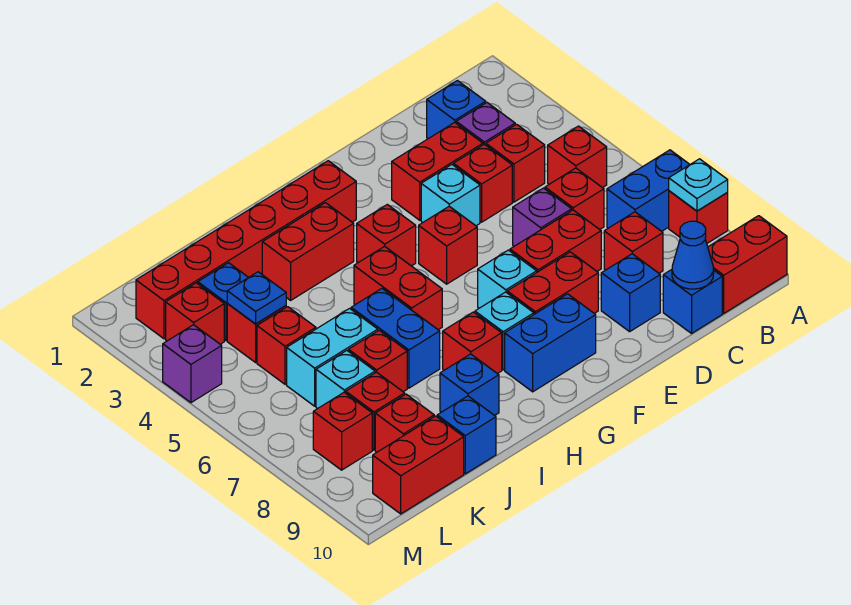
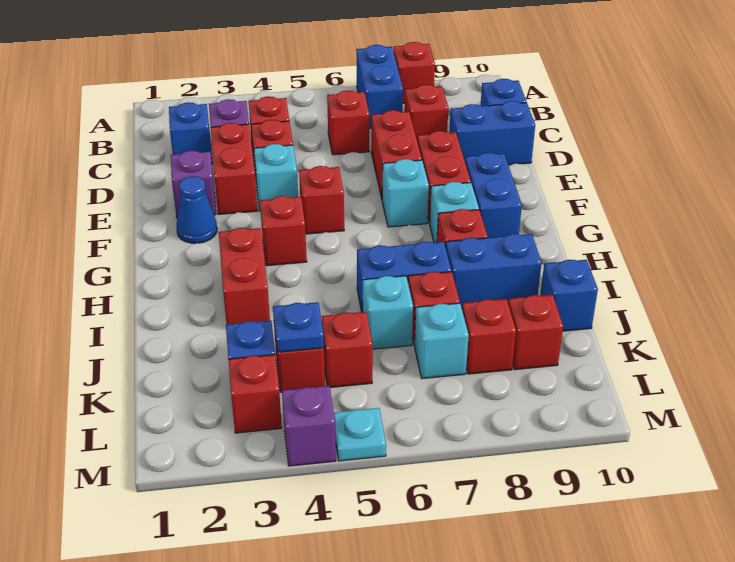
cyan 1x1 plate [669,159,728,211] -> cyan 1x1 plate moved to [334,408,386,461]
red 1x2 brick [708,216,787,313] -> none
red 1x1 brick [548,126,607,188] -> none
blue 1x1 cone [672,221,714,289] -> blue 1x1 cone moved to [176,176,217,243]
purple 1x1 brick [513,188,572,246] -> purple 1x1 brick moved to [171,151,216,218]
blue 1x1 brick [601,254,660,332] -> blue 1x2 brick [449,101,535,165]
red 1x6 brick [136,161,356,339] -> none
red 1x2 brick [354,246,442,330] -> none
blue 1x1 brick [440,354,499,416] -> blue 1x2 brick [446,234,542,308]
cyan 1x2 brick [287,308,378,406] -> cyan 1x1 brick [363,276,413,349]
red 1x2 brick [373,416,464,514] -> none
red 1x1 brick [313,392,372,470] -> none

